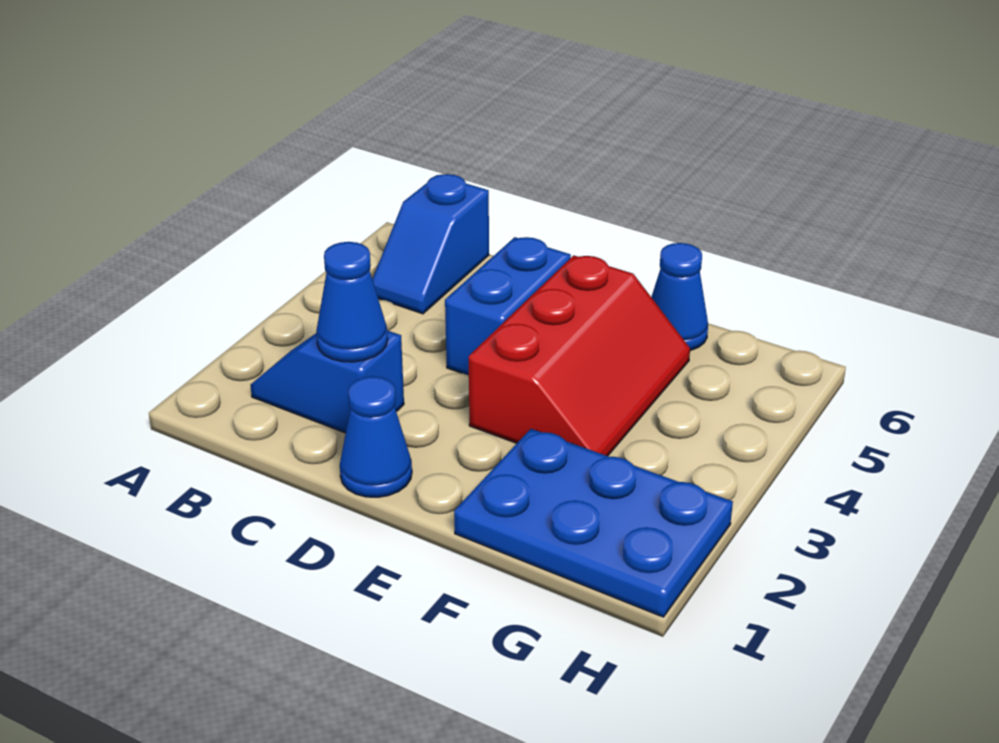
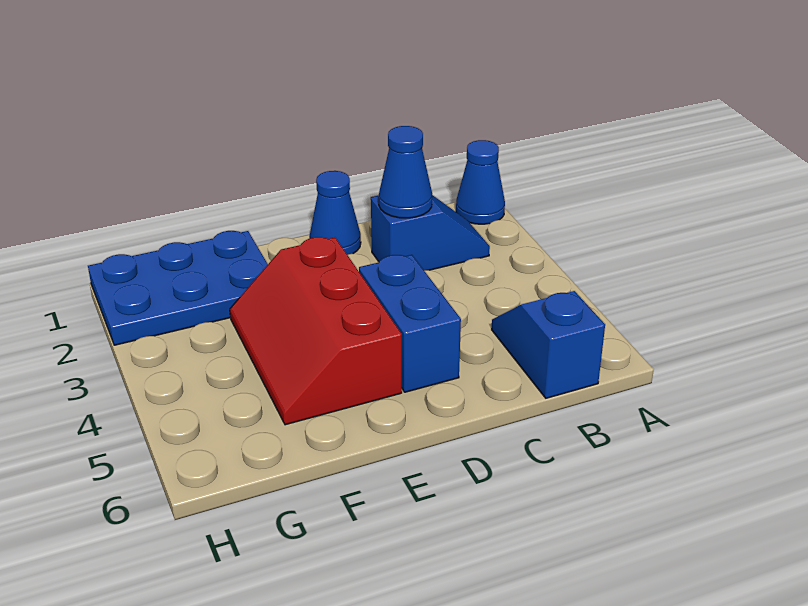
blue 1x1 cone [651,243,708,351] -> blue 1x1 cone moved to [456,140,505,224]

